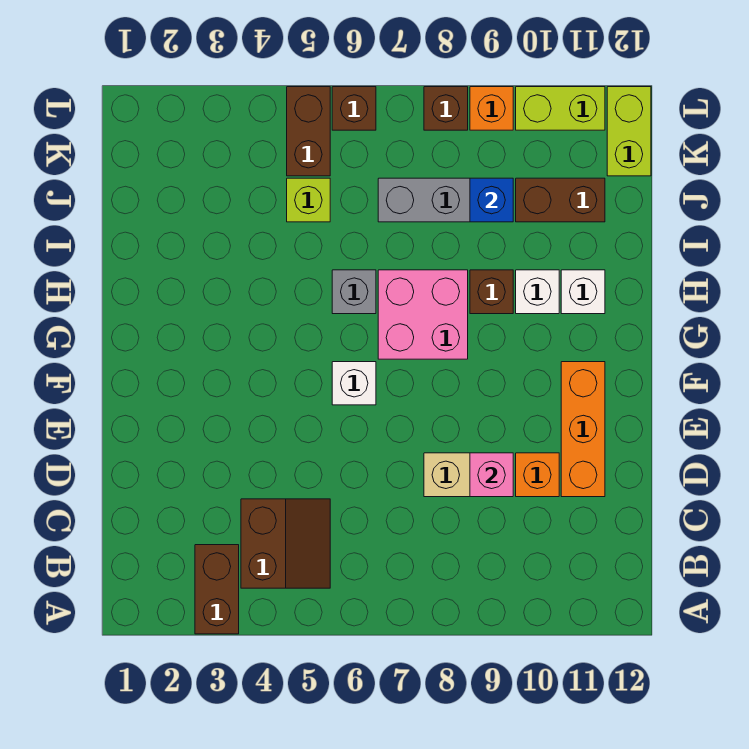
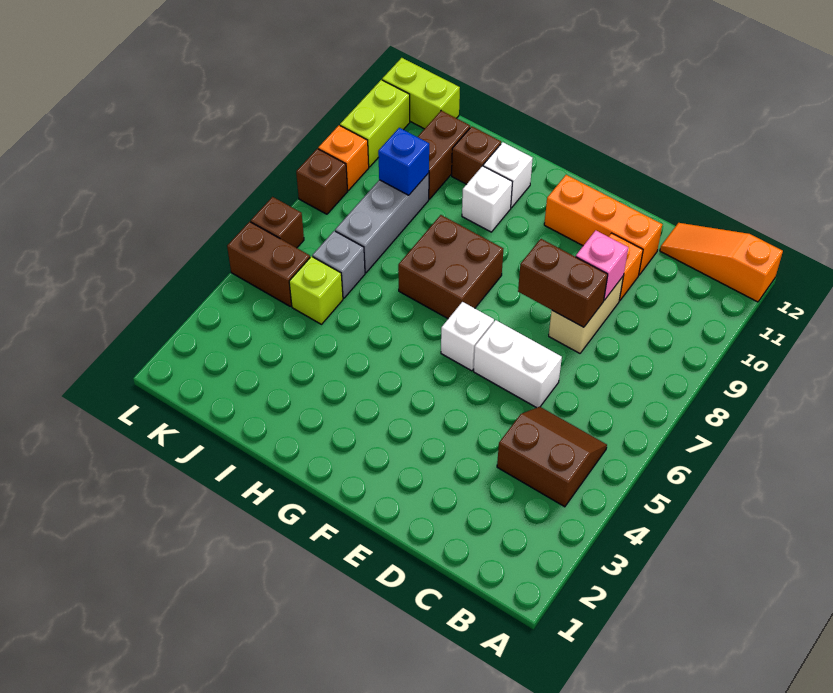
brown 1x2 brick [195,545,239,634] -> brown 1x2 brick moved to [518,239,608,327]
none -> orange 1x3 slope [660,223,783,302]
none -> white 1x2 brick [474,320,562,408]
pink 2x2 brick [378,270,468,359] -> brown 2x2 brick [398,215,503,319]
grey 1x1 brick [332,270,376,314] -> grey 1x1 brick moved to [312,231,365,298]
brown 1x1 brick [470,270,513,314] -> brown 1x1 brick moved to [452,126,501,184]

